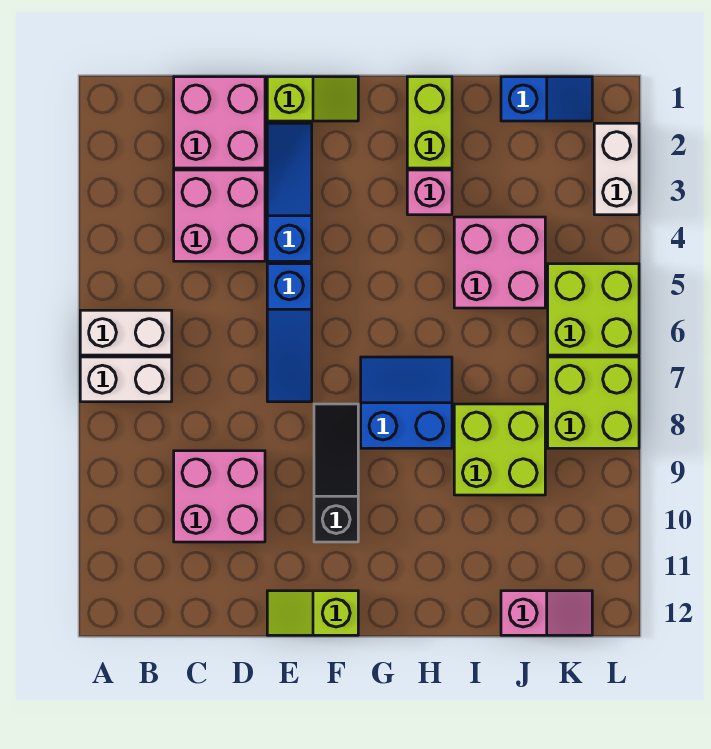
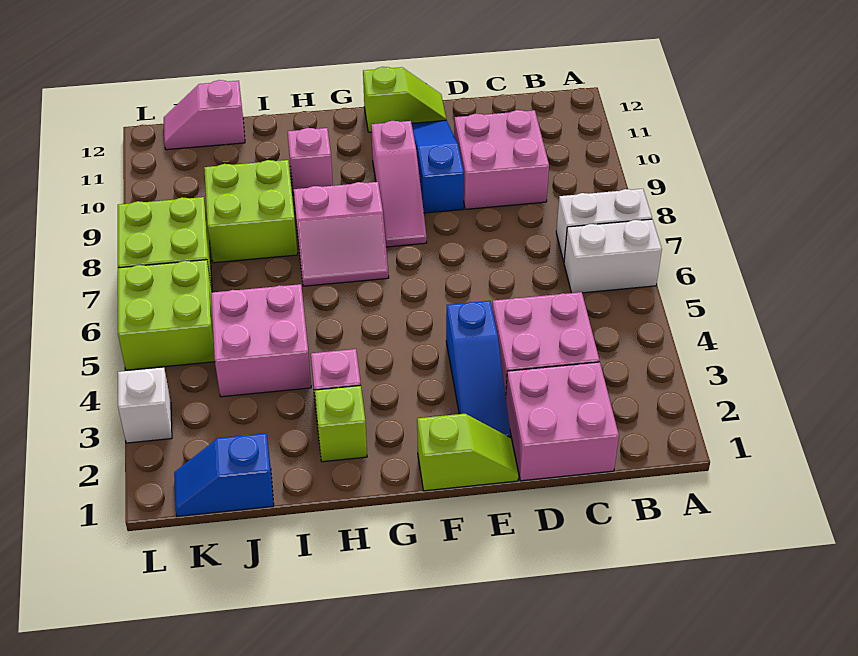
lime 1x2 slope [267,77,358,121] -> lime 1x2 slope turned to [417,414,518,491]
blue 1x3 slope [267,264,312,402] -> blue 1x3 slope moved to [412,120,464,213]
black 1x3 slope [314,404,358,542] -> pink 1x3 slope [371,121,427,247]
blue 2x2 slope [361,357,452,448] -> pink 2x2 slope [294,182,389,286]
lime 1x2 brick [407,77,452,168] -> lime 1x1 brick [315,385,367,462]
none -> pink 1x1 brick [288,128,333,195]
white 1x2 brick [594,123,639,215] -> white 1x1 brick [118,367,172,443]

